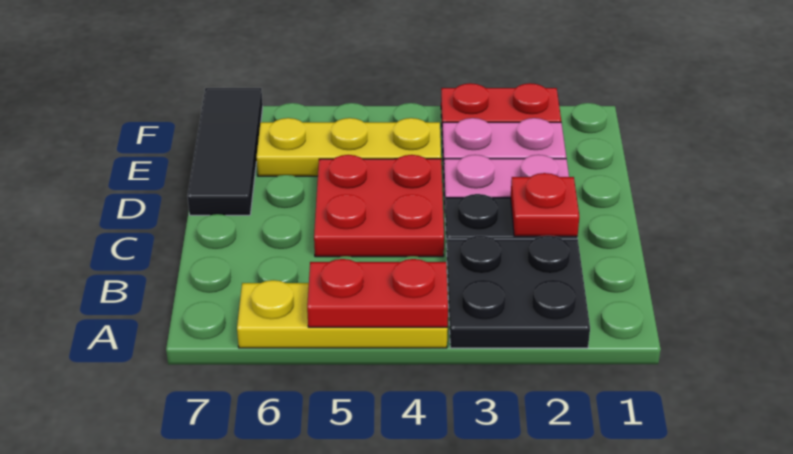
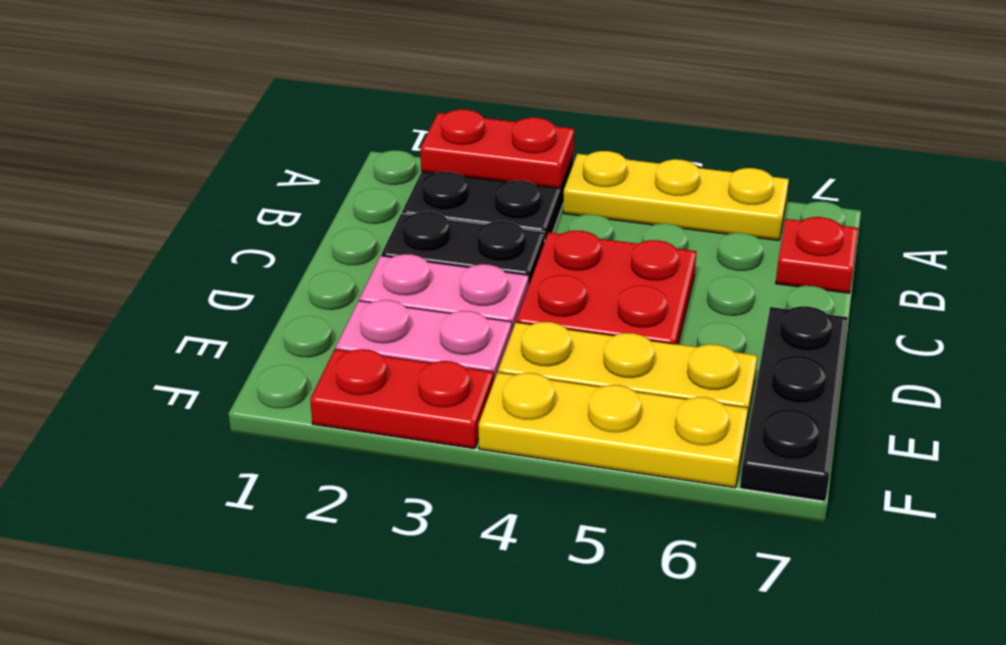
red 1x2 plate [307,259,448,327] -> red 1x2 plate moved to [420,109,574,189]
red 1x1 plate [511,173,579,236] -> red 1x1 plate moved to [776,217,858,293]
black 1x3 tile [188,88,263,215] -> black 1x3 plate [740,306,848,501]
none -> yellow 1x3 plate [479,372,748,488]

